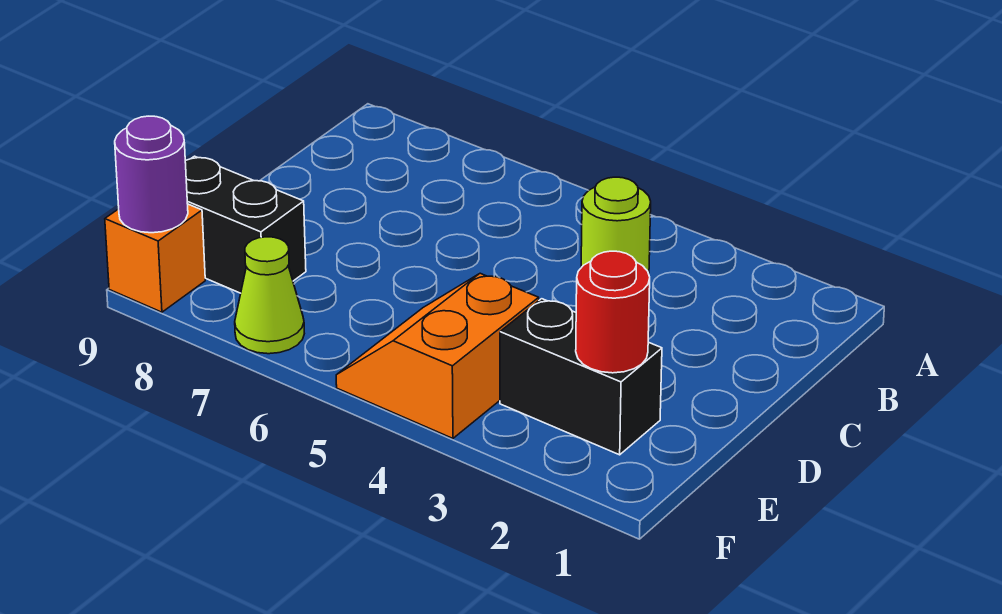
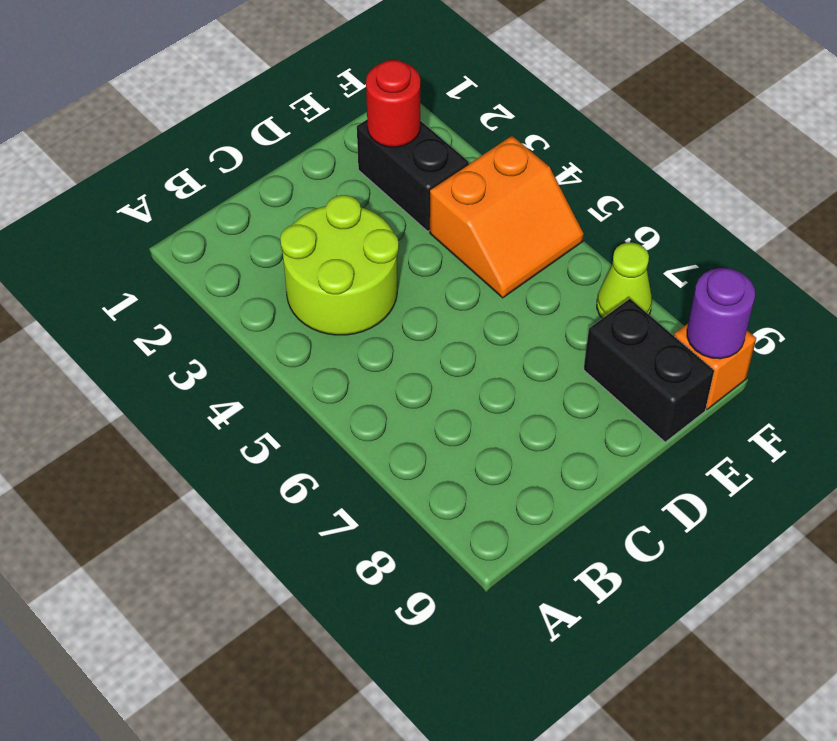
lime 1x1 round brick [581,177,651,274] -> lime 2x2 round brick [280,195,399,335]

